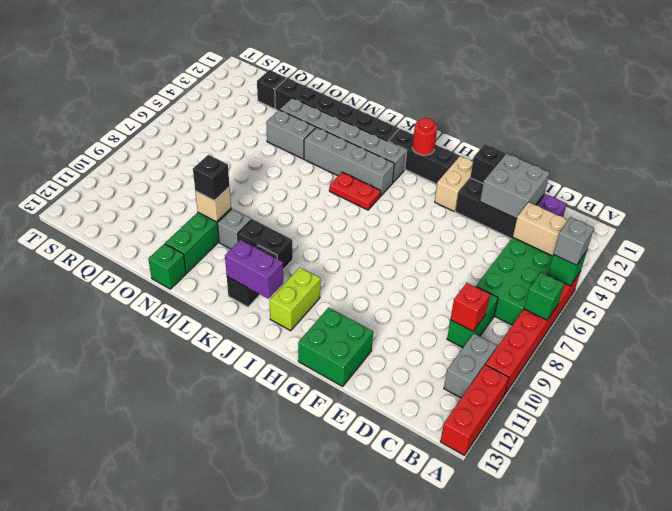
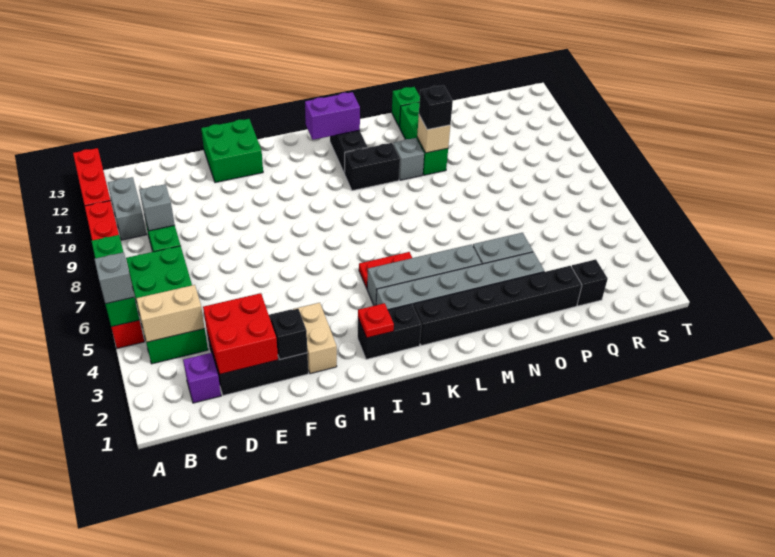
red 1x1 brick [450,283,490,331] -> grey 1x1 brick [139,184,175,231]
grey 2x2 brick [480,153,550,219] -> red 2x2 brick [203,293,278,374]
black 1x3 brick [388,129,459,184] -> black 1x2 brick [358,304,421,359]
red 1x1 round brick [412,118,437,155] -> red 1x1 plate [358,303,394,338]
lime 1x2 brick [270,267,320,331] -> none

